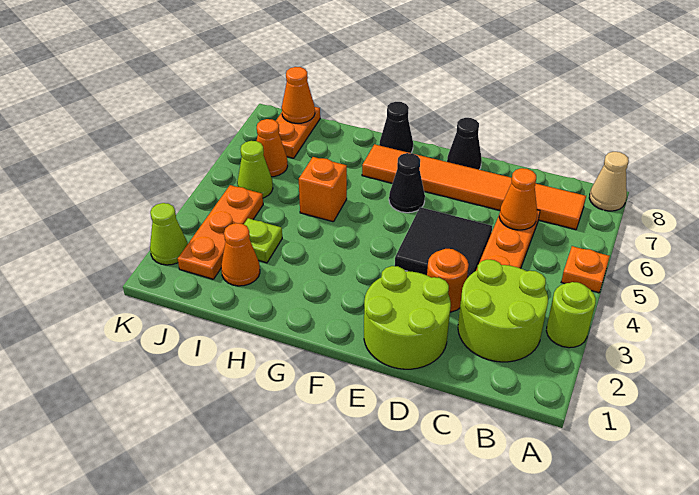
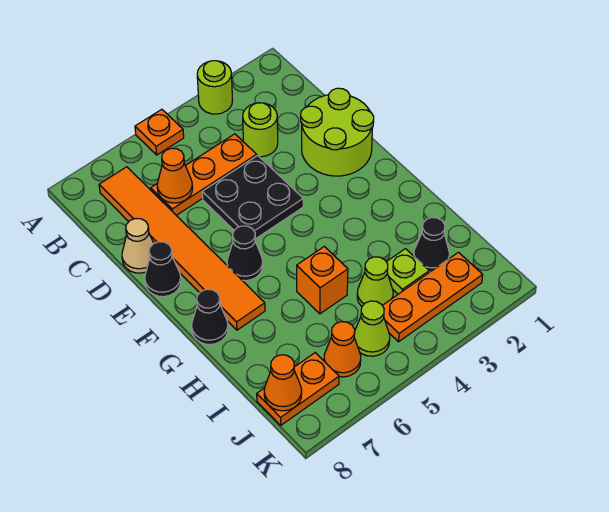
tan 1x1 cone [589,152,629,211] -> tan 1x1 cone moved to [122,218,154,273]
lime 2x2 round brick [458,259,548,362] -> lime 1x1 round brick [243,103,278,157]
orange 1x1 round brick [427,249,469,312] -> none
black 2x2 tile [395,207,492,278] -> black 2x2 plate [202,156,303,239]
orange 1x1 cone [221,223,260,286] -> black 1x1 cone [414,218,449,272]
lime 1x1 cone [150,203,188,265] -> lime 1x1 cone moved to [357,257,393,306]

